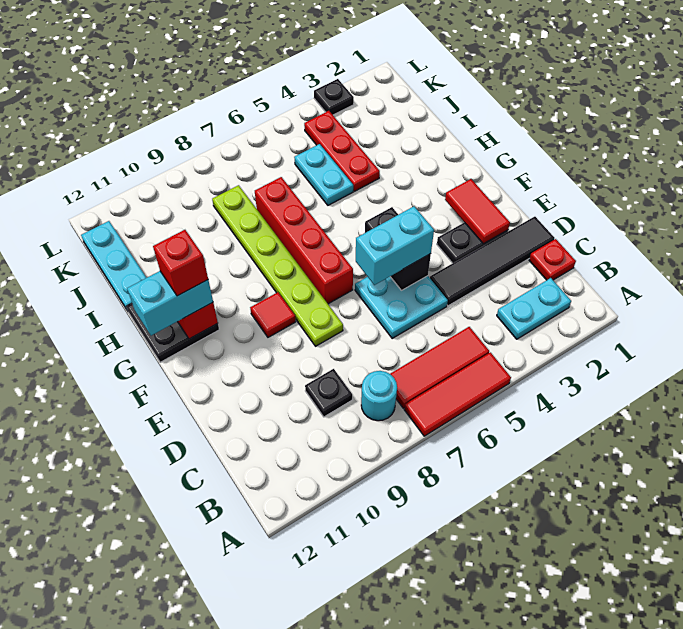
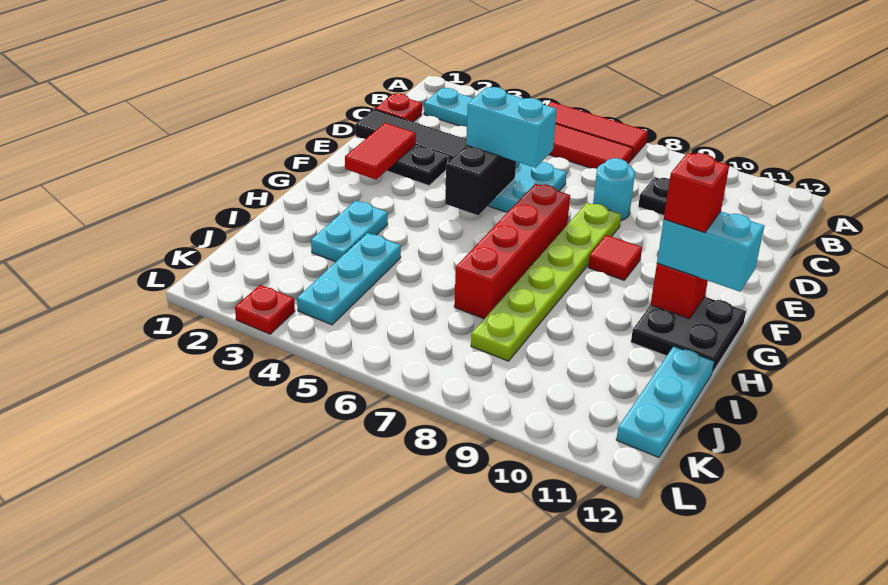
cyan 1x1 round brick [361,371,397,421] -> cyan 1x1 round brick moved to [593,158,635,220]
red 1x3 plate [304,111,380,191] -> cyan 1x3 plate [297,233,401,325]
cyan 1x2 plate [294,144,353,205] -> cyan 1x2 plate moved to [311,201,388,262]
black 1x1 plate [314,79,354,115] -> red 1x1 plate [235,285,295,334]

